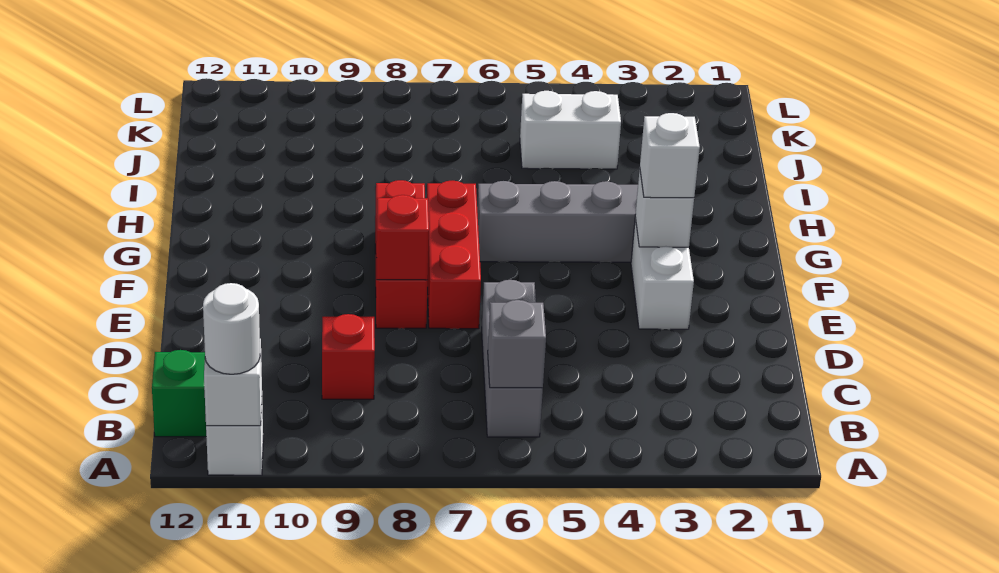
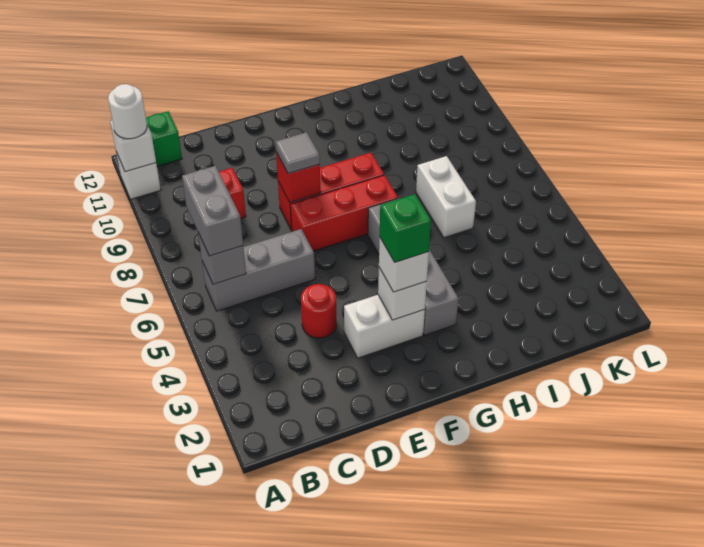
none -> grey 1x2 brick [182,166,243,256]
none -> red 1x1 round brick [301,284,336,338]
none -> grey 1x1 tile [276,132,320,174]
none -> green 1x1 brick [380,194,431,262]
white 1x2 brick [520,91,621,169] -> white 1x2 brick moved to [416,156,476,238]

